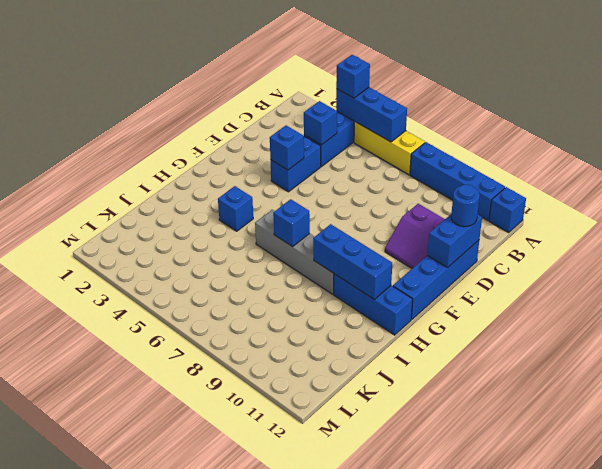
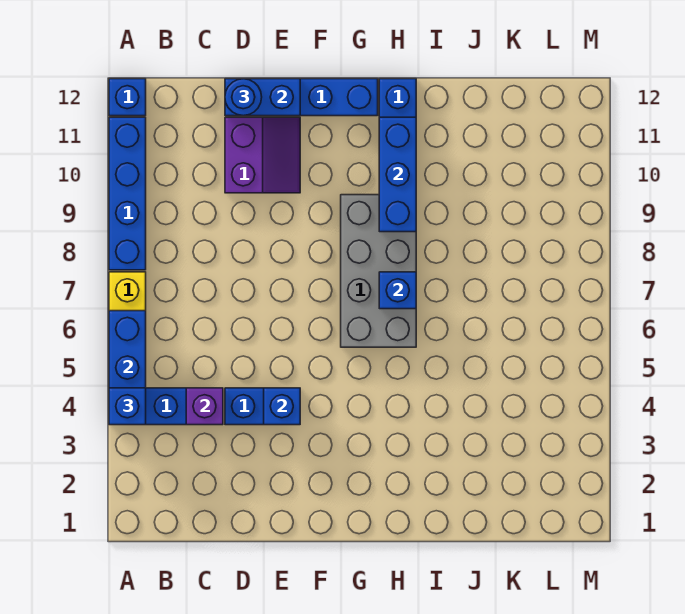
blue 1x1 brick [304,101,337,145] -> purple 1x1 brick [186,388,223,425]
blue 1x1 brick [218,186,253,231] -> none
grey 1x4 brick [255,210,334,294] -> grey 2x4 brick [341,195,416,347]

